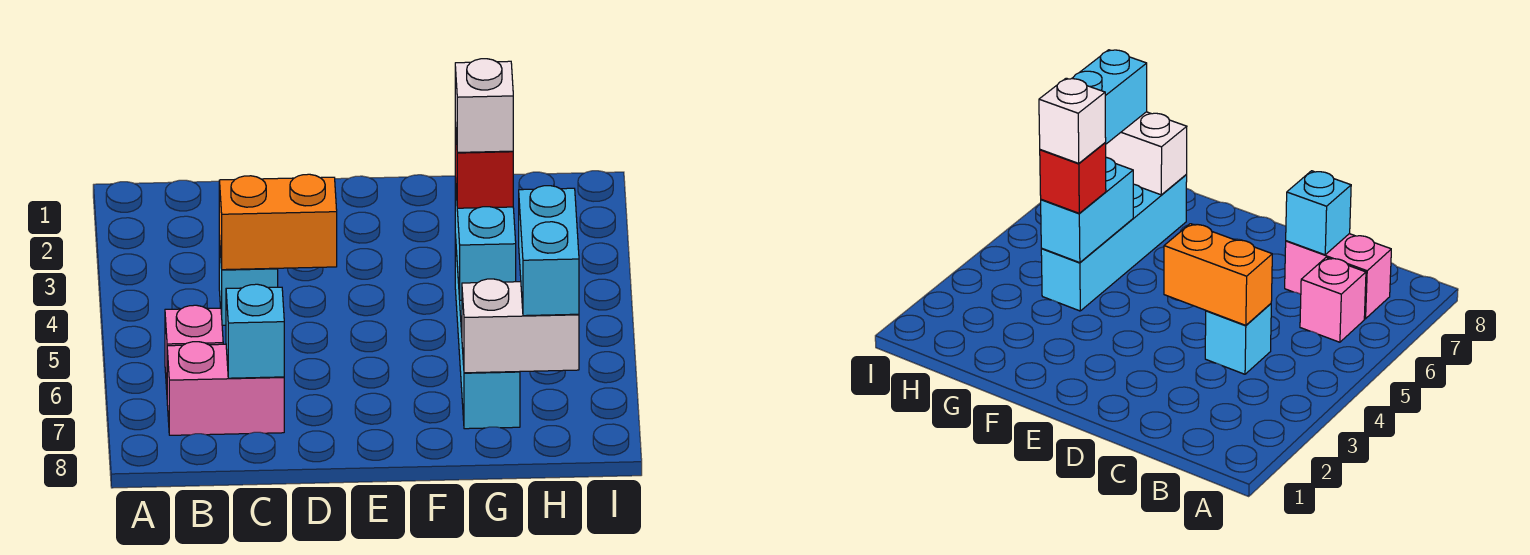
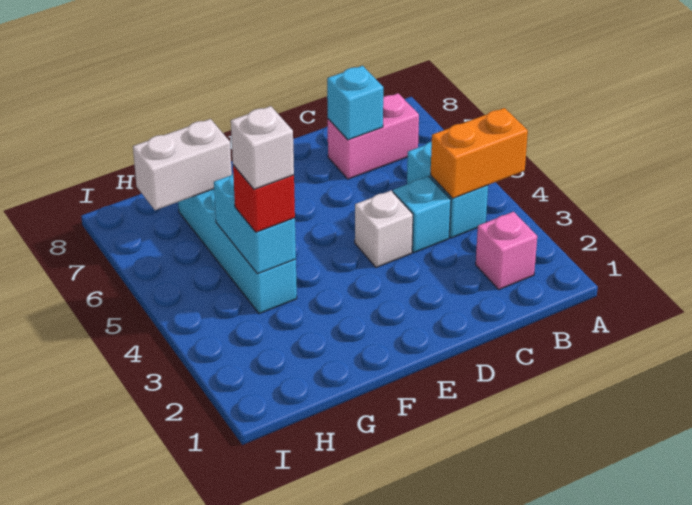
pink 1x1 brick [165,305,223,389] -> pink 1x1 brick moved to [476,212,537,290]
orange 1x2 brick [219,174,337,270] -> orange 1x2 brick moved to [431,108,528,198]
none -> white 1x1 brick [355,191,413,268]
cyan 1x2 brick [519,186,579,316] -> cyan 1x2 brick moved to [407,141,488,238]

